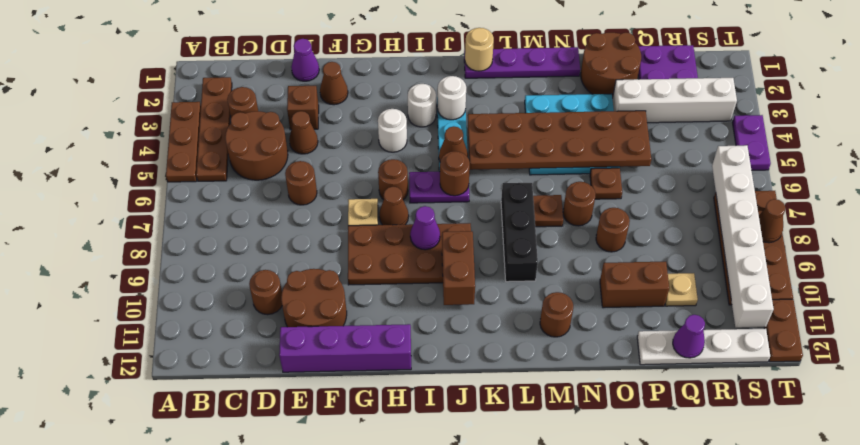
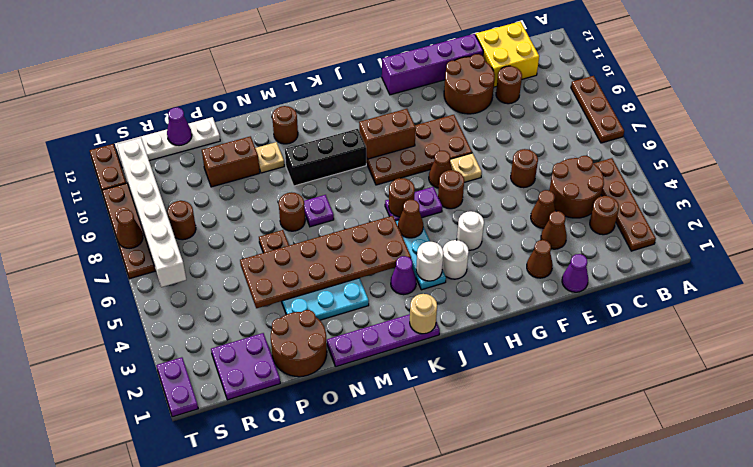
brown 1x3 plate [166,102,201,182] -> brown 1x3 plate moved to [571,76,624,143]
none -> yellow 2x2 brick [476,21,539,87]
brown 1x1 brick [287,86,319,130] -> brown 1x1 cone [541,211,567,249]
purple 1x1 cone [410,206,440,250] -> purple 1x1 cone moved to [391,256,416,295]
brown 1x2 brick [442,231,475,305] -> brown 1x2 brick turned to [359,109,416,159]
black 1x3 brick [501,183,538,282] -> black 1x3 brick turned to [285,129,366,186]
brown 1x1 plate [533,195,563,227] -> purple 1x1 plate [304,195,334,227]
brown 1x1 round brick [596,208,630,252] -> brown 1x1 round brick moved to [167,201,196,240]
white 1x4 brick [613,78,737,123] -> none
tan 1x1 plate [665,273,698,306] -> tan 1x1 plate moved to [255,142,284,173]
purple 1x2 plate [732,115,771,170] -> purple 1x2 plate moved to [156,357,198,417]

